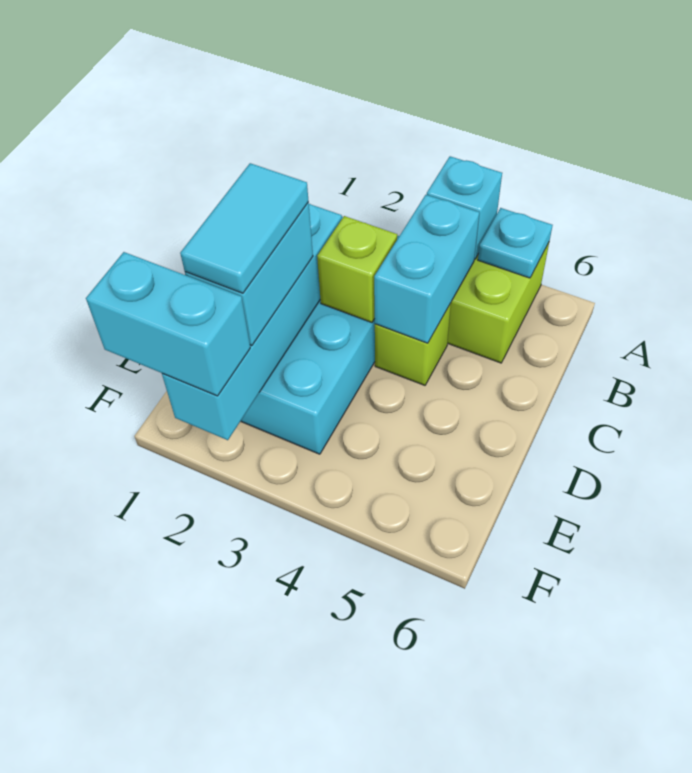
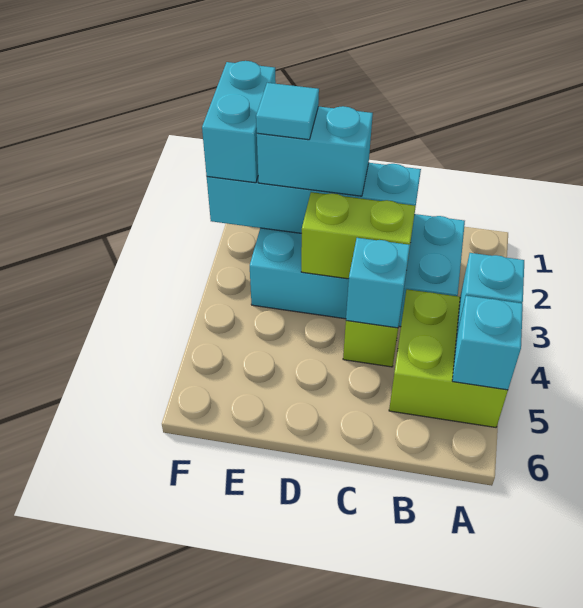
cyan 1x1 plate [478,208,553,278] -> cyan 1x1 brick [452,296,523,390]
cyan 1x2 brick [374,195,479,343] -> cyan 1x1 brick [346,238,410,328]
lime 1x1 brick [317,216,398,322] -> lime 1x2 brick [301,192,416,279]
cyan 1x2 tile [180,163,309,293] -> cyan 1x1 tile [256,83,319,140]

